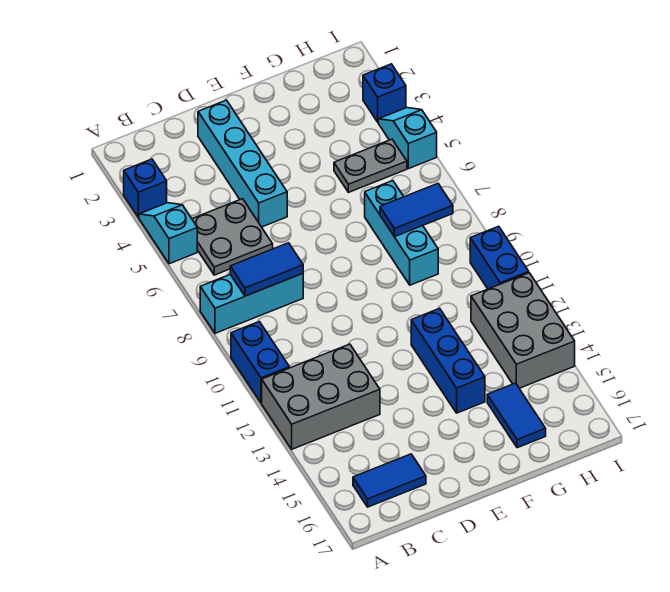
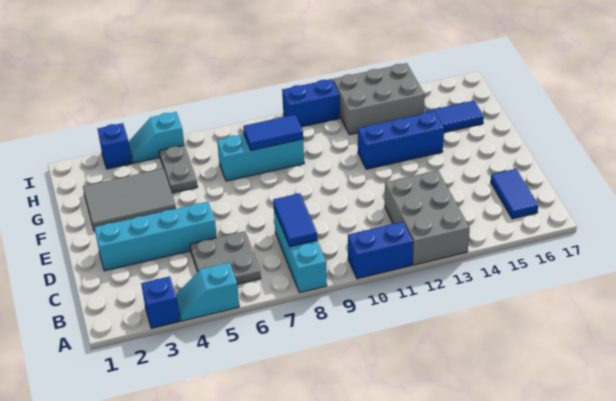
none -> grey 2x3 tile [83,169,176,231]
blue 1x2 tile [380,184,453,237] -> blue 1x2 tile turned to [243,115,303,151]

